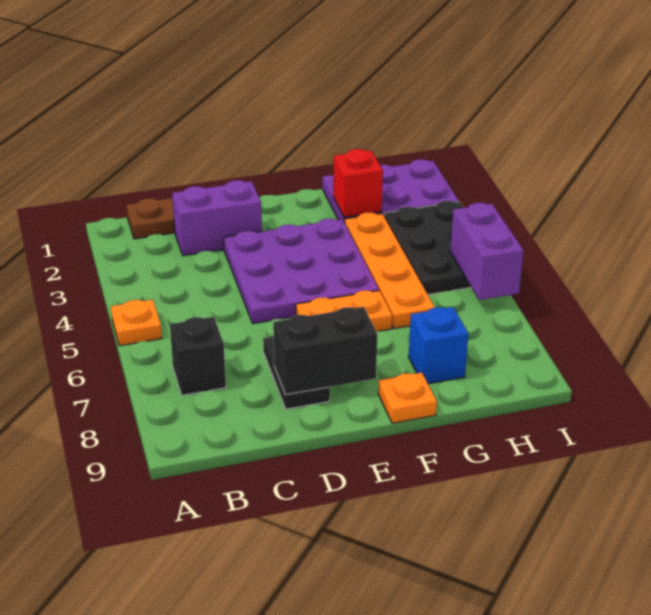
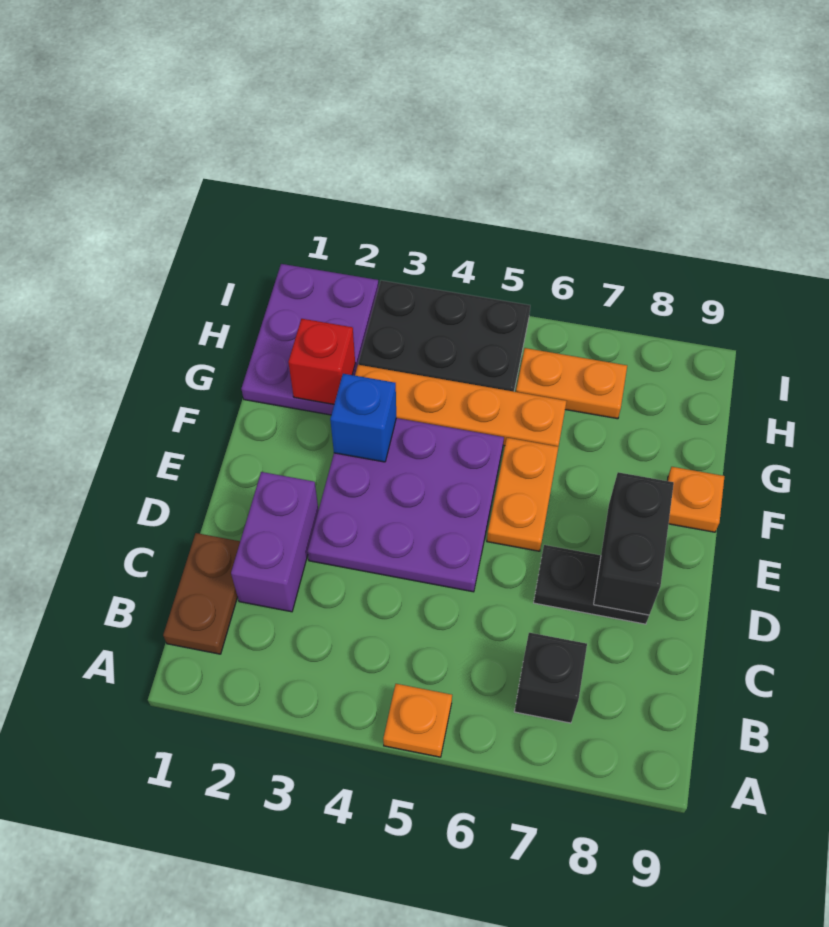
blue 1x1 brick [409,307,468,384] -> blue 1x1 brick moved to [330,374,396,462]
none -> orange 1x2 plate [516,348,627,419]
purple 1x2 brick [450,203,524,300] -> none

